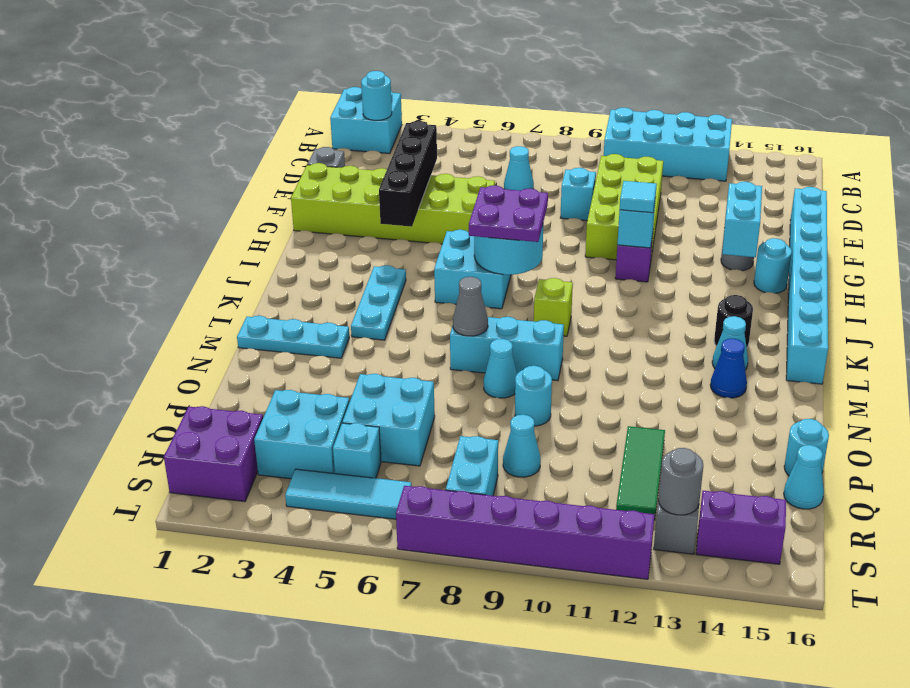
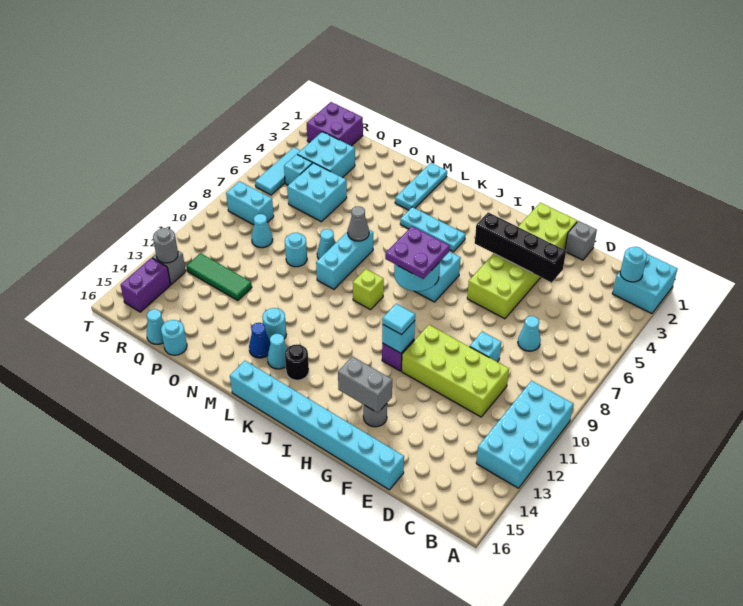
cyan 1x2 brick [722,182,762,257] -> grey 1x2 brick [338,356,392,413]
cyan 1x1 round brick [754,238,792,293] -> cyan 1x1 round brick moved to [262,308,286,340]
purple 1x6 brick [396,486,655,579] -> none

